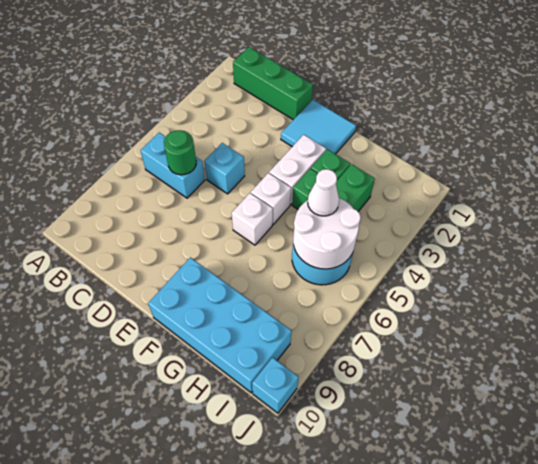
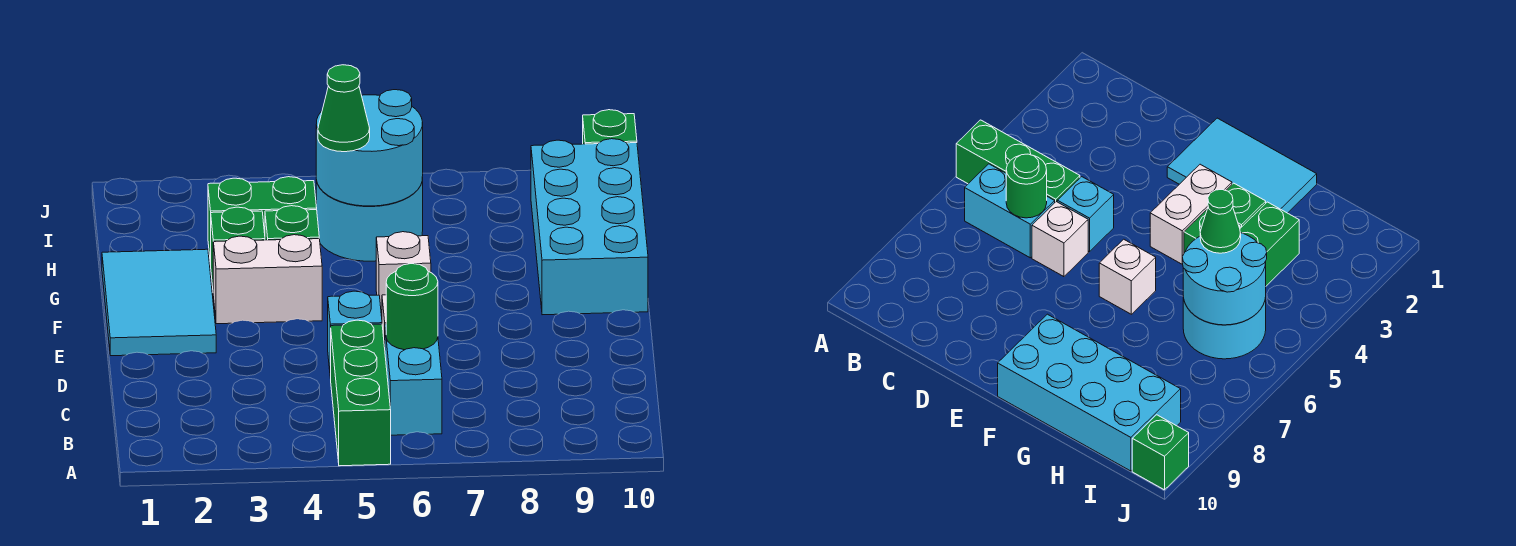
green 1x3 brick [233,47,313,120] -> green 1x3 brick moved to [331,320,391,466]
cyan 2x2 tile [281,100,356,154] -> cyan 2x3 tile [102,249,216,356]
white 1x1 brick [251,173,291,224] -> white 1x1 brick moved to [1032,202,1088,277]
white 2x2 round brick [293,198,361,269] -> cyan 2x2 round brick [316,90,423,206]
white 1x1 cone [308,169,339,216] -> green 1x1 cone [318,65,370,152]
cyan 1x1 brick [252,358,299,413] -> green 1x1 brick [583,110,637,144]

